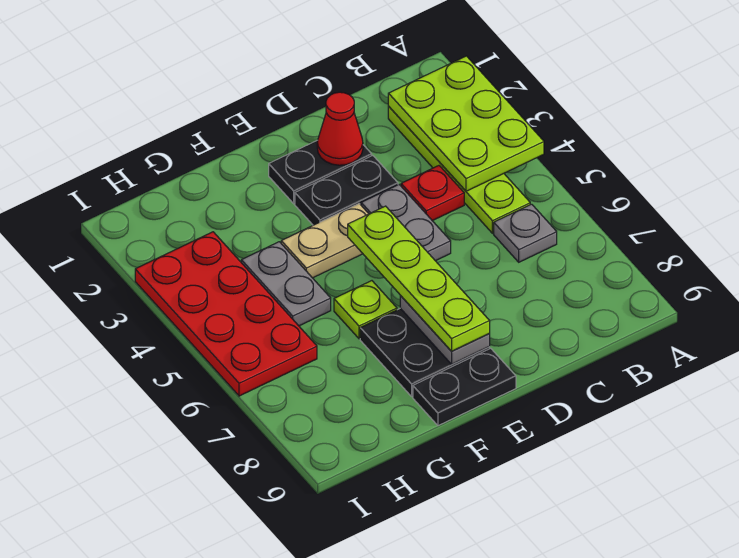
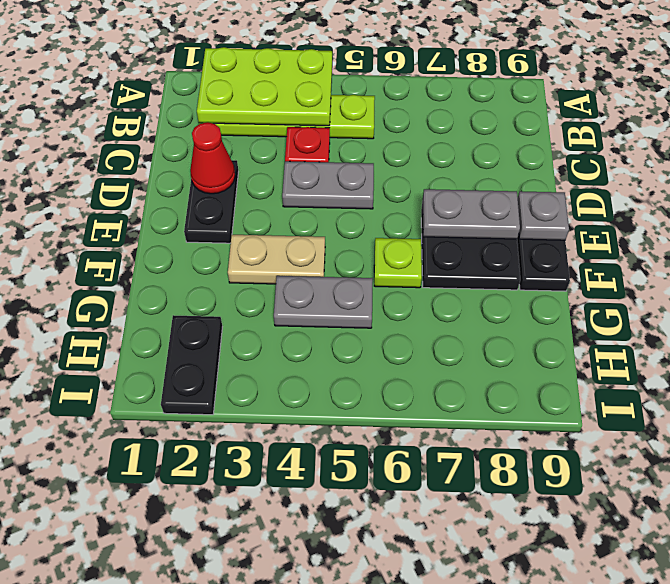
grey 1x1 plate [494,204,557,262] -> grey 1x1 plate moved to [518,191,569,240]
black 1x2 plate [295,156,398,225] -> black 1x2 plate moved to [161,315,222,415]
tan 1x2 plate [281,204,368,278] -> tan 1x2 plate turned to [228,235,325,284]
lime 1x4 plate [348,206,490,351] -> none
red 2x4 plate [135,232,317,396] -> none

